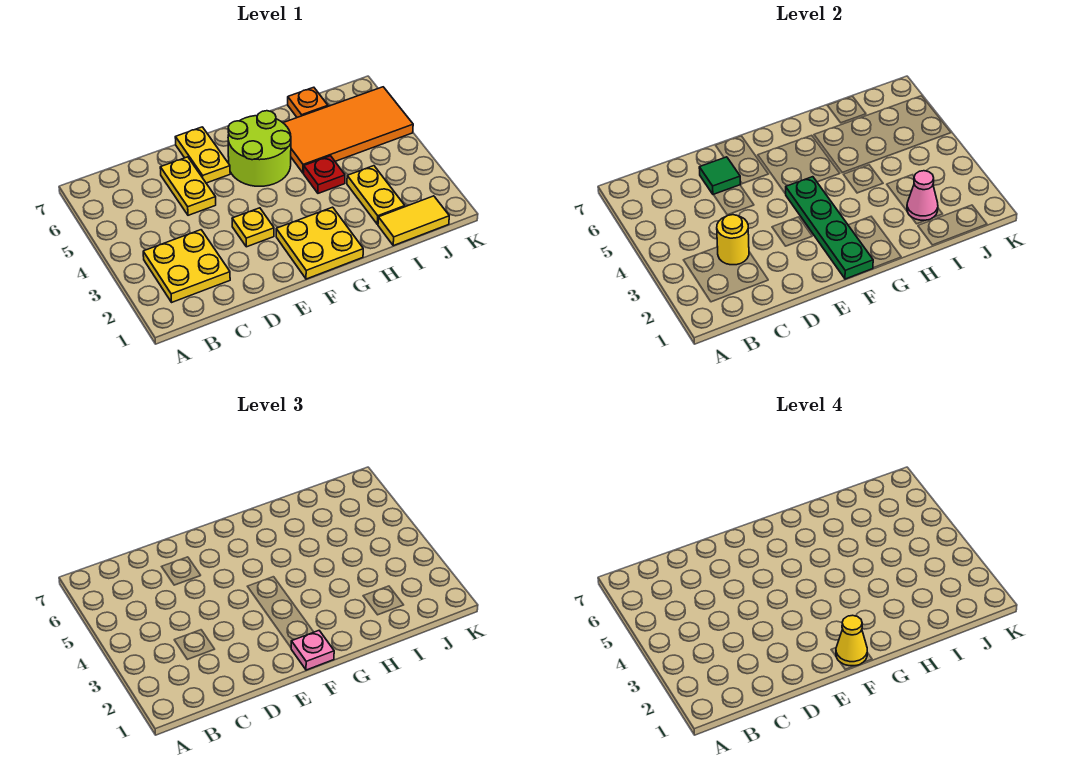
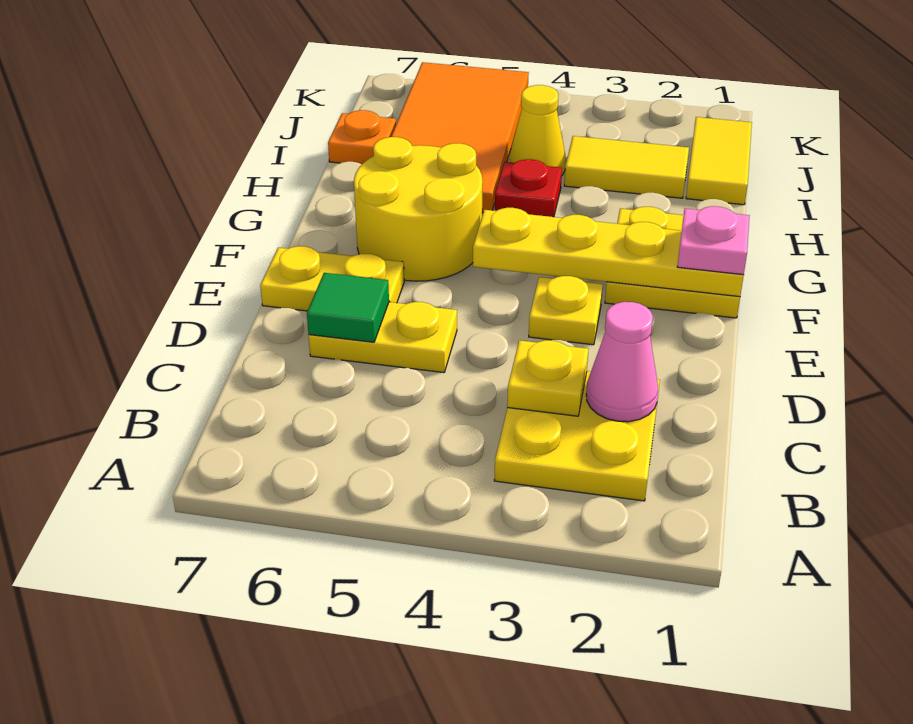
yellow 1x1 round brick [717,215,749,265] -> yellow 1x1 plate [507,340,588,416]
green 1x4 plate [785,177,873,279] -> yellow 1x4 plate [473,208,744,297]
yellow 1x1 cone [836,615,867,666] -> yellow 1x1 cone moved to [509,85,566,175]
lime 2x2 round brick [228,111,291,186] -> yellow 2x2 round brick [354,137,483,281]
yellow 1x2 plate [347,166,405,224] -> yellow 1x2 tile [564,136,689,198]
pink 1x1 cone [907,171,938,220] -> pink 1x1 cone moved to [586,302,658,422]

